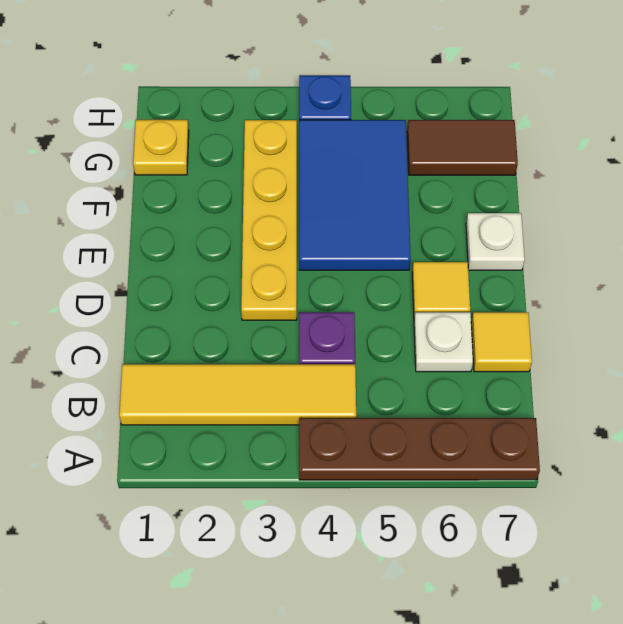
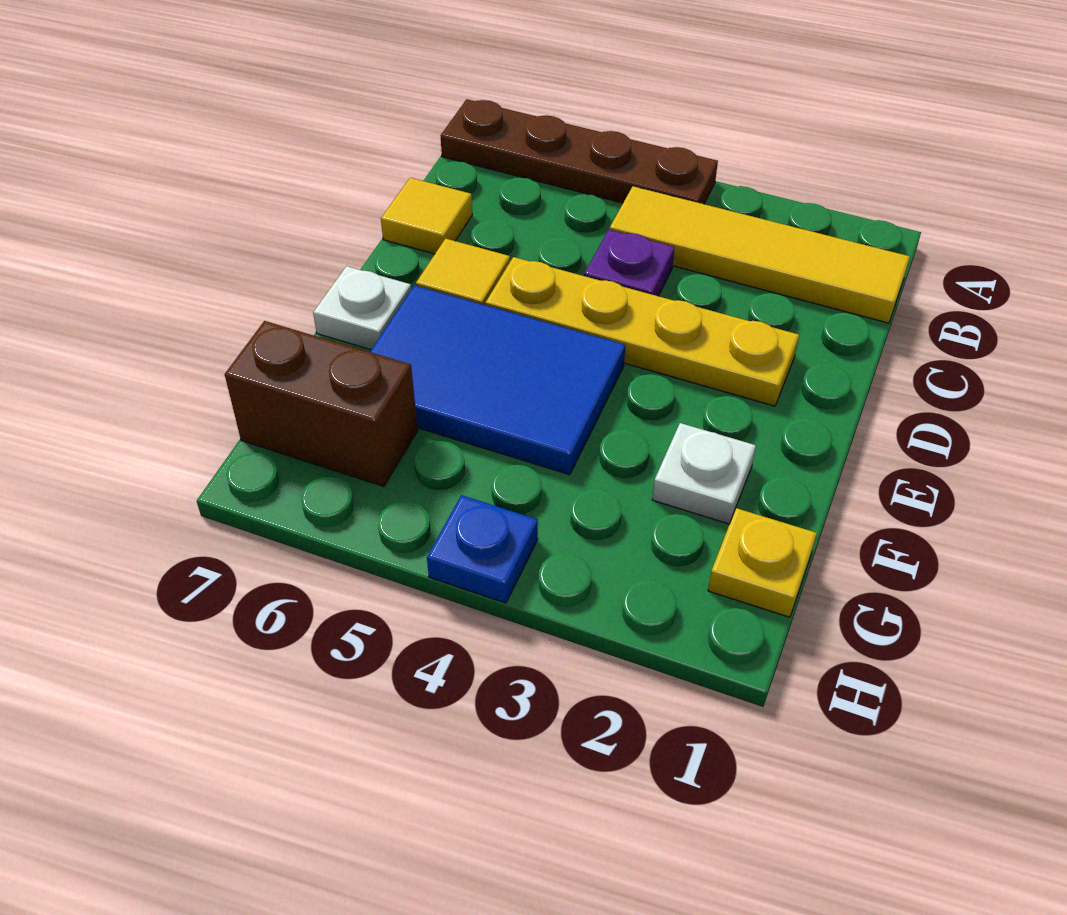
white 1x1 plate [414,312,473,372] -> white 1x1 plate moved to [652,423,756,524]
yellow 1x4 plate [241,120,297,320] -> yellow 1x4 plate turned to [485,257,799,406]
blue 2x3 tile [299,120,411,270] -> blue 2x3 tile turned to [370,285,625,475]
brown 1x2 tile [407,120,518,175] -> brown 1x2 brick [225,321,418,486]

